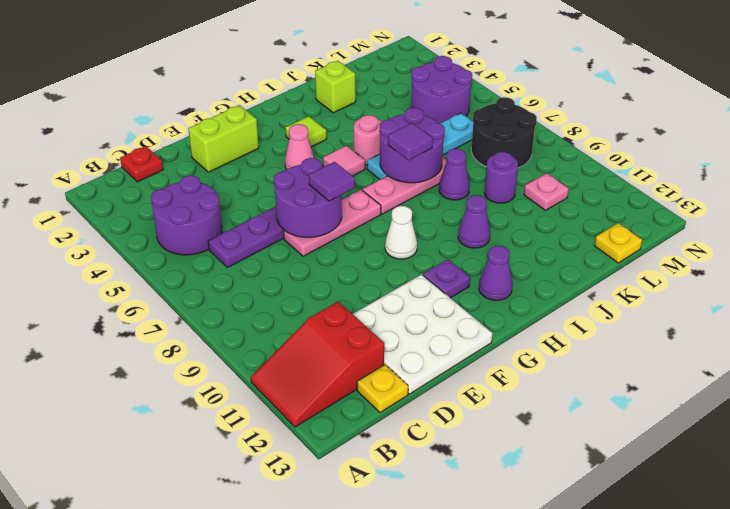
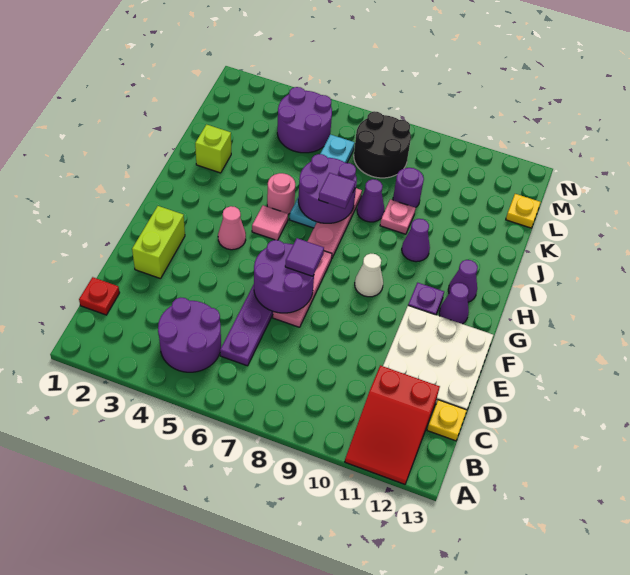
none -> purple 1x1 cone [439,283,469,324]
lime 1x1 tile [285,116,327,147] -> none
pink 1x1 plate [524,173,569,210] -> pink 1x1 plate moved to [380,199,416,234]

